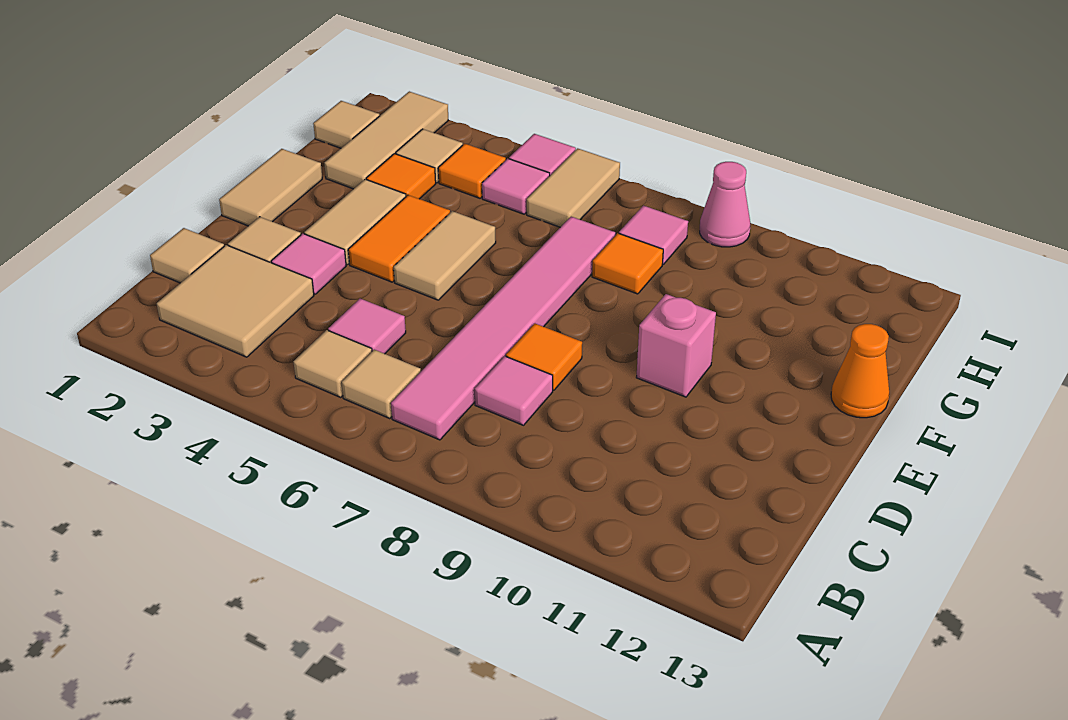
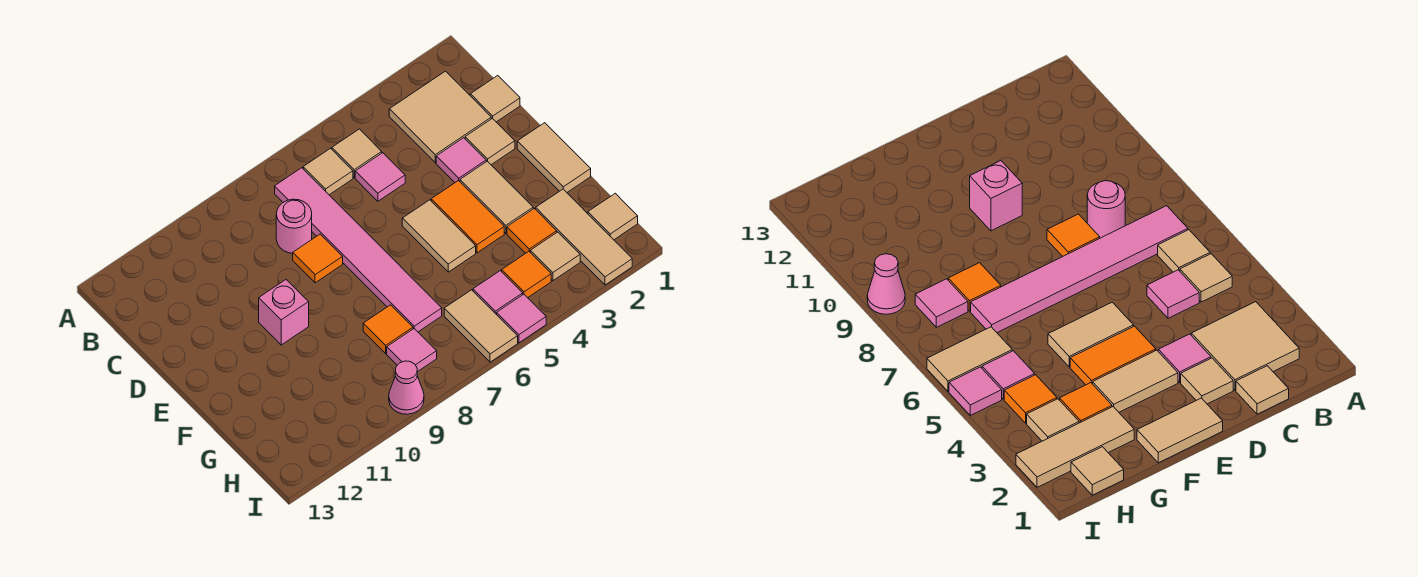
pink 1x1 tile [475,356,553,425] -> pink 1x1 round brick [276,199,312,253]
orange 1x1 cone [831,324,889,418] -> none

